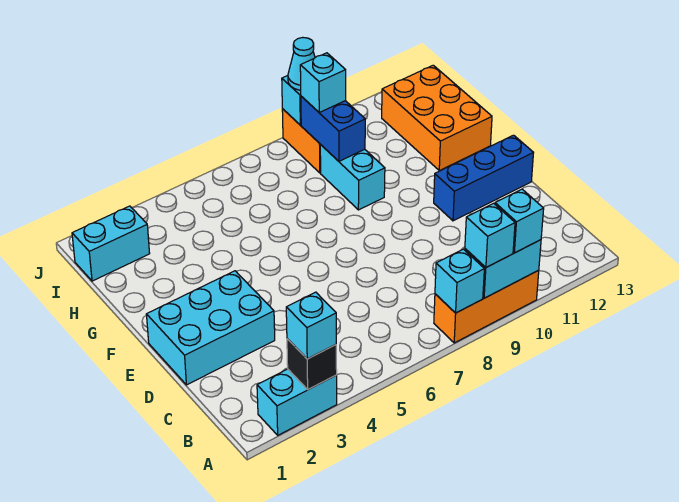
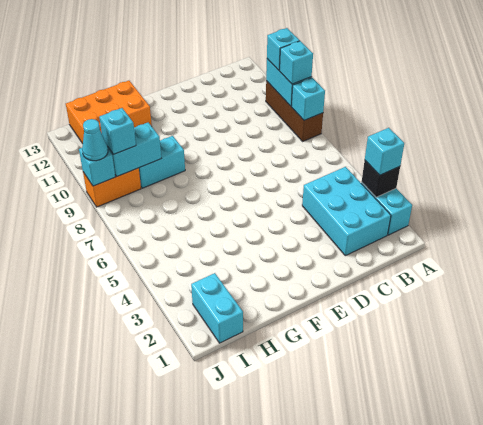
orange 1x3 brick [434,270,539,343] -> brown 1x3 brick [266,81,323,141]
cyan 2x3 brick [146,271,275,385] -> cyan 2x3 brick moved to [302,167,391,256]
blue 1x3 brick [434,135,533,221] -> none
blue 1x2 brick [301,96,365,161] -> cyan 1x2 brick [108,122,161,176]

